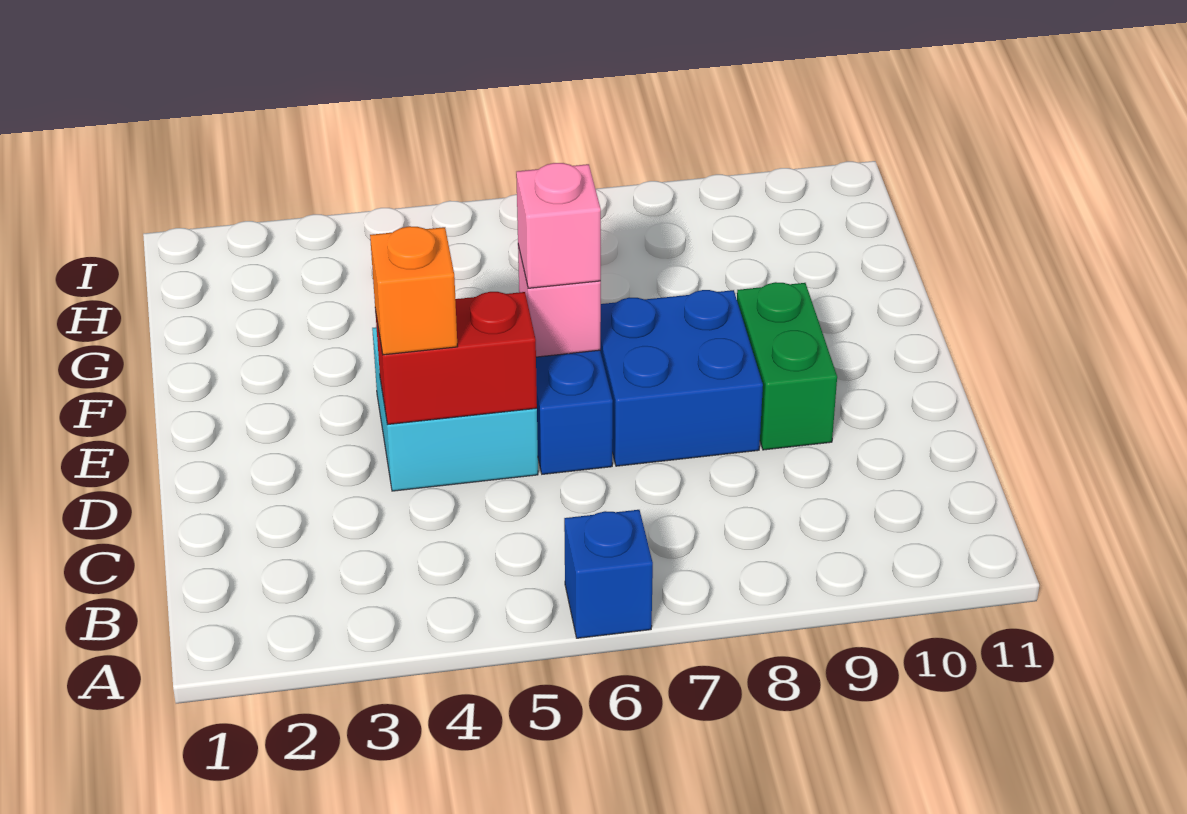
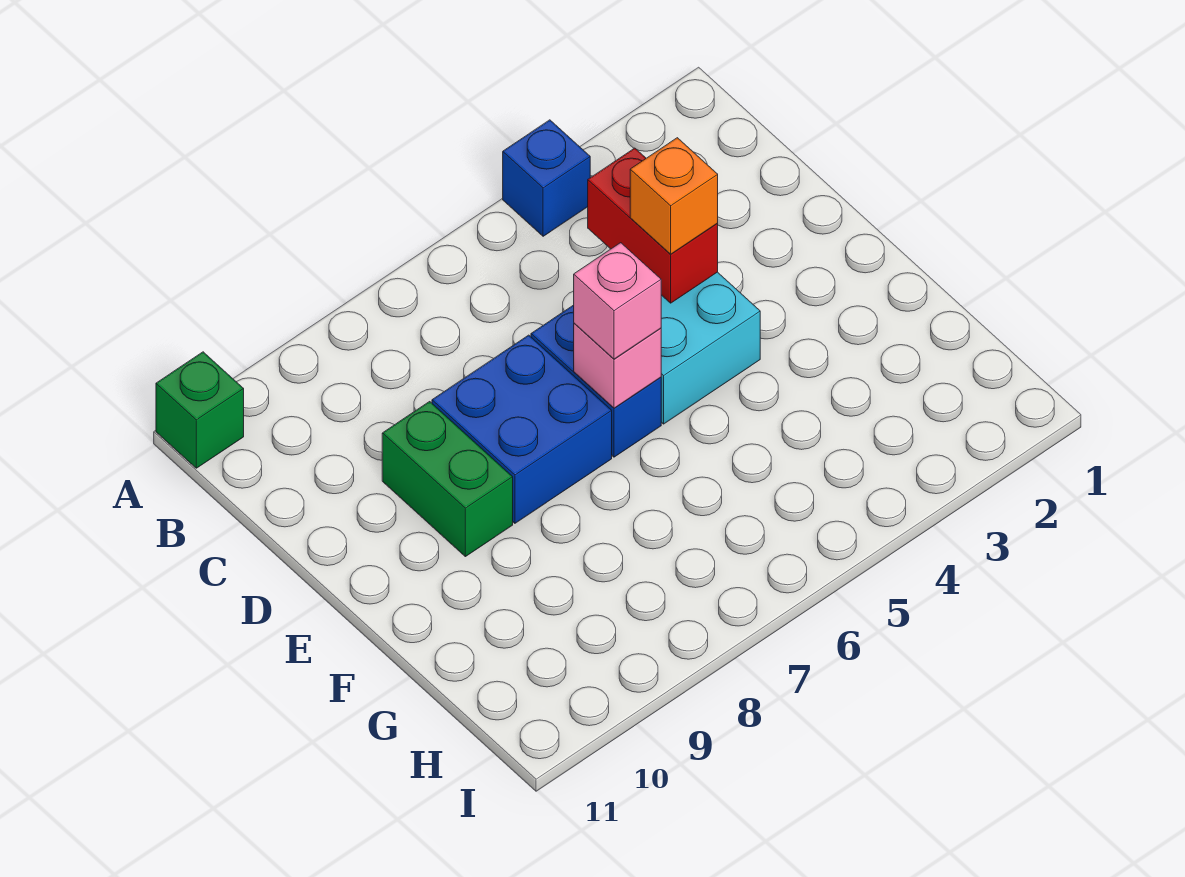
blue 1x1 brick [564,510,653,638] -> blue 1x1 brick moved to [503,120,590,236]
none -> green 1x1 brick [156,352,244,468]
red 1x2 brick [375,292,537,425] -> red 1x2 brick turned to [588,148,718,303]

